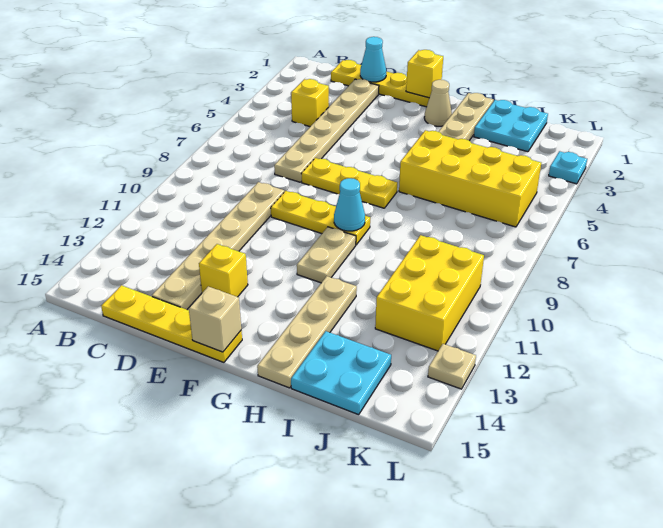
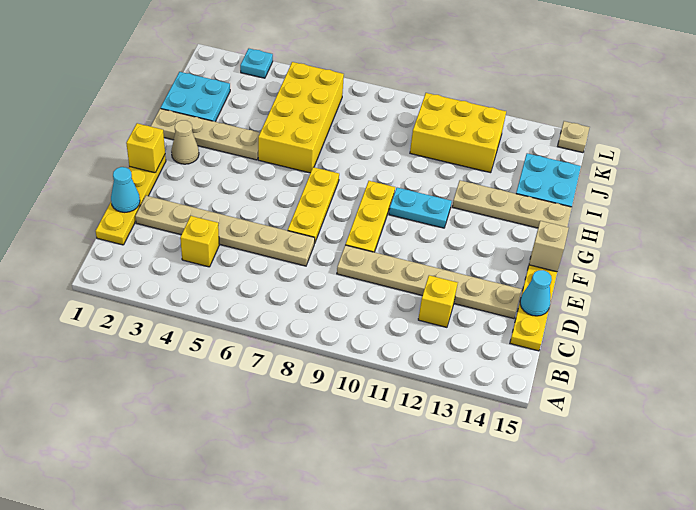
yellow 1x1 brick [199,244,248,297] -> yellow 1x1 brick moved to [418,275,458,327]
cyan 1x1 cone [334,178,365,231] -> cyan 1x1 cone moved to [520,270,552,316]
tan 1x2 plate [297,227,356,283] -> cyan 1x2 plate [389,188,452,228]
tan 1x1 plate [428,344,476,389] -> tan 1x1 plate moved to [558,121,590,153]

